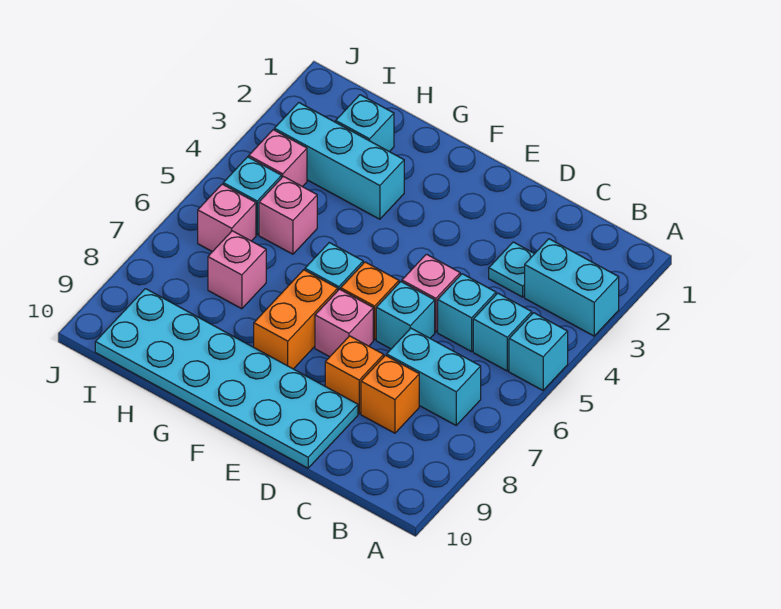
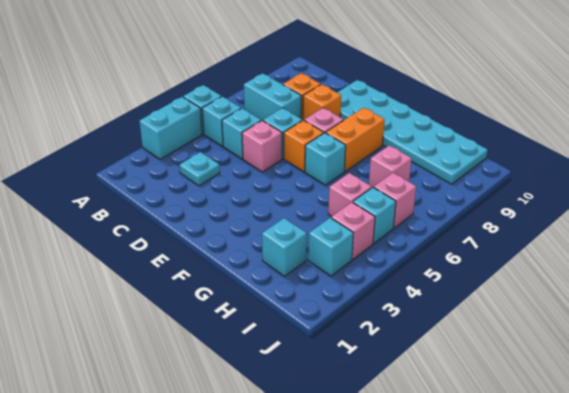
cyan 1x2 brick [525,239,619,336] -> cyan 1x2 brick turned to [139,97,202,159]
cyan 1x3 brick [274,103,404,219] -> cyan 1x1 brick [308,218,354,276]

